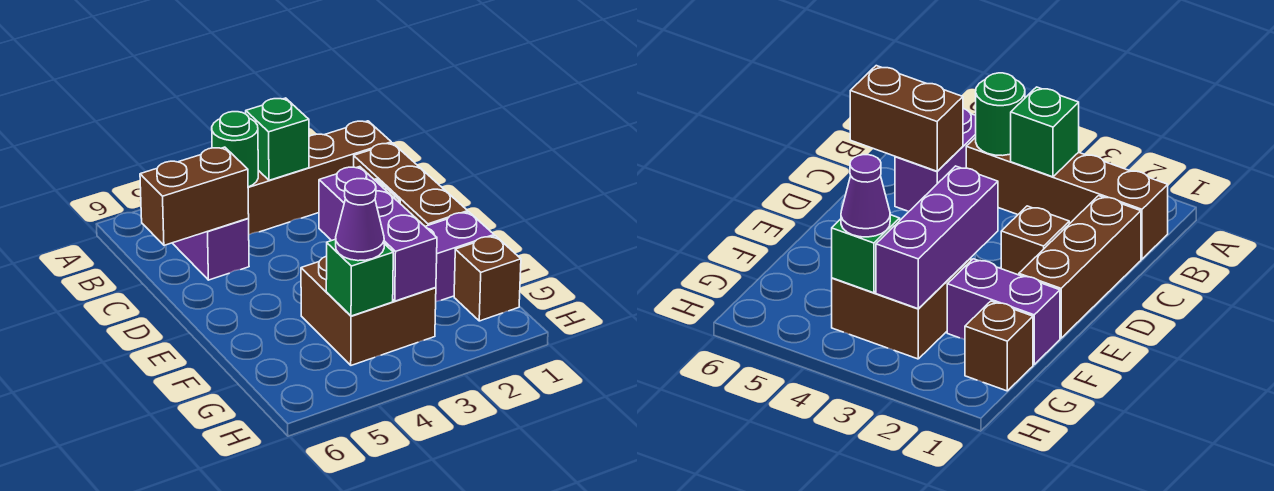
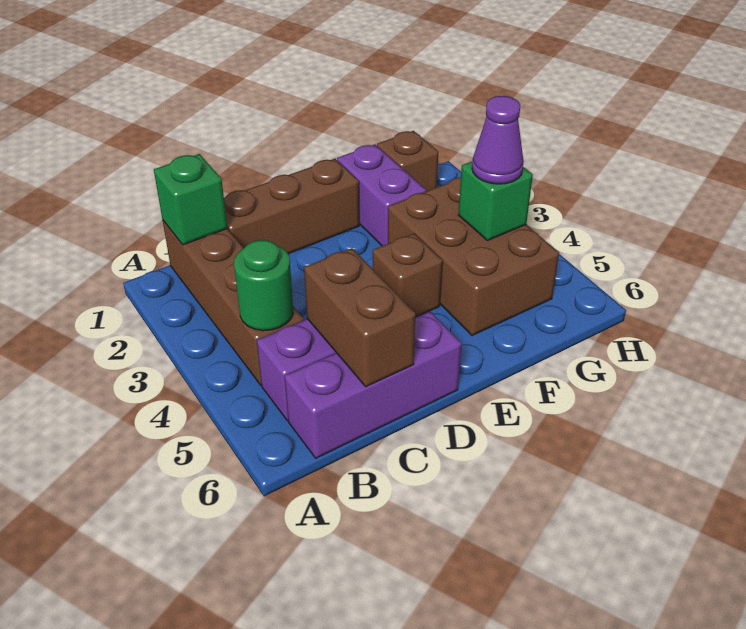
green 1x1 brick [246,98,309,180] -> green 1x1 brick moved to [154,154,227,245]
brown 1x1 brick [1001,206,1069,275] -> brown 1x1 brick moved to [373,233,443,317]
purple 1x3 brick [319,167,437,301] -> purple 1x3 brick moved to [285,311,462,458]
brown 2x2 brick [301,256,436,365] -> brown 2x3 brick [388,177,559,336]

